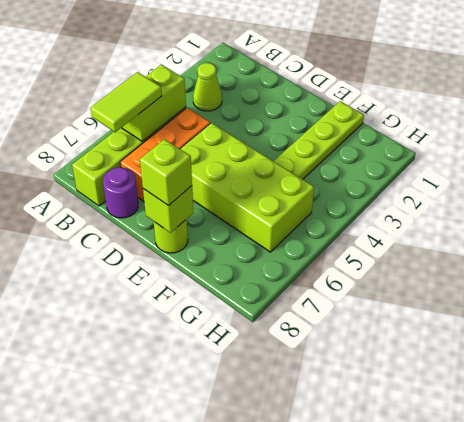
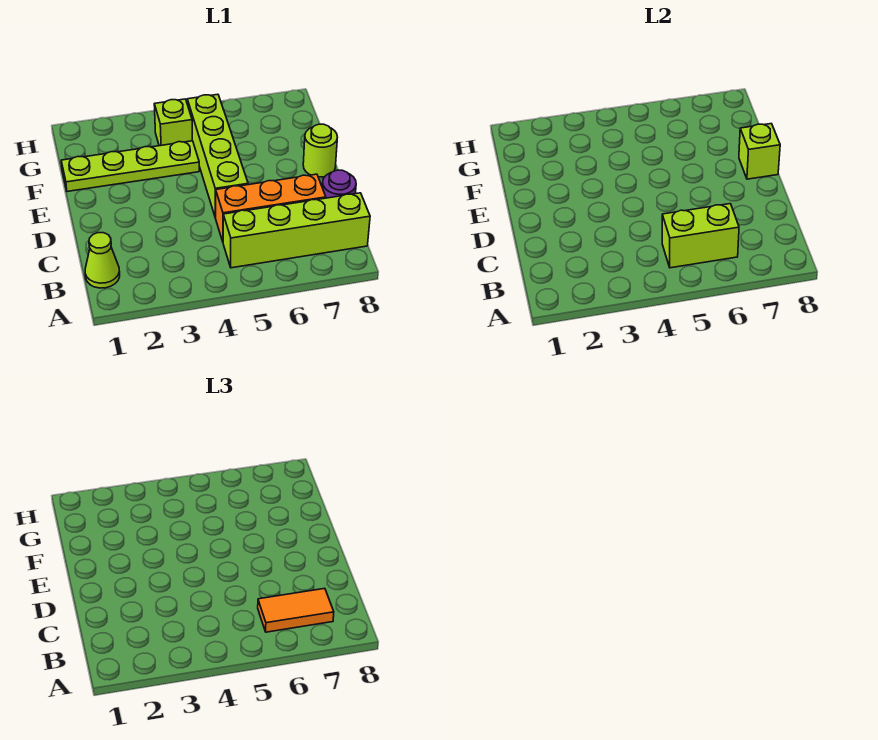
lime 1x1 cone [193,63,222,111] -> lime 1x1 cone moved to [85,233,120,288]
lime 1x2 tile [91,72,162,132] -> orange 1x2 tile [258,588,334,632]
lime 2x4 brick [180,123,314,252] -> lime 1x4 brick [187,94,248,218]
lime 1x1 brick [140,139,192,205] -> lime 1x1 brick moved to [154,99,192,146]

